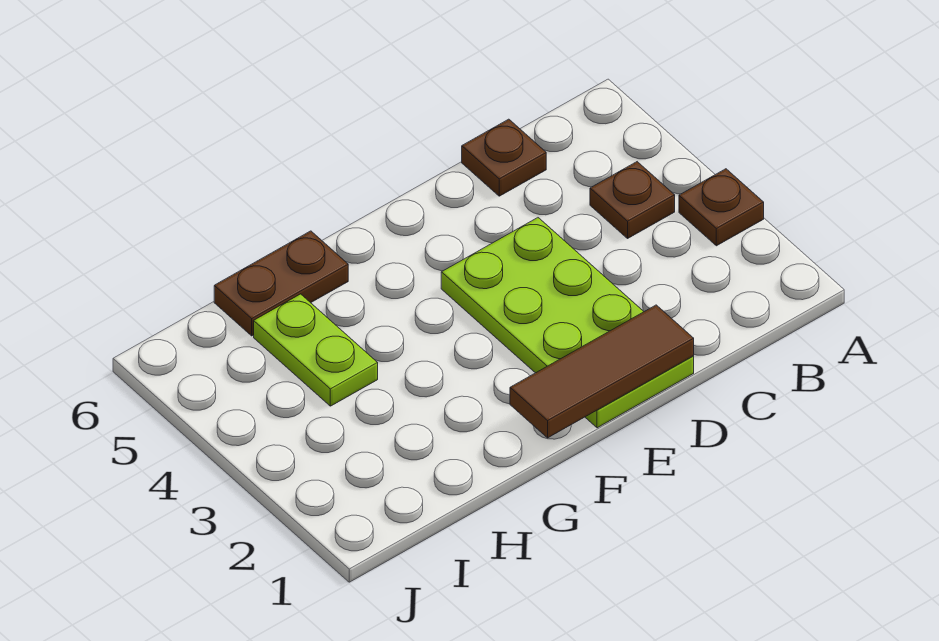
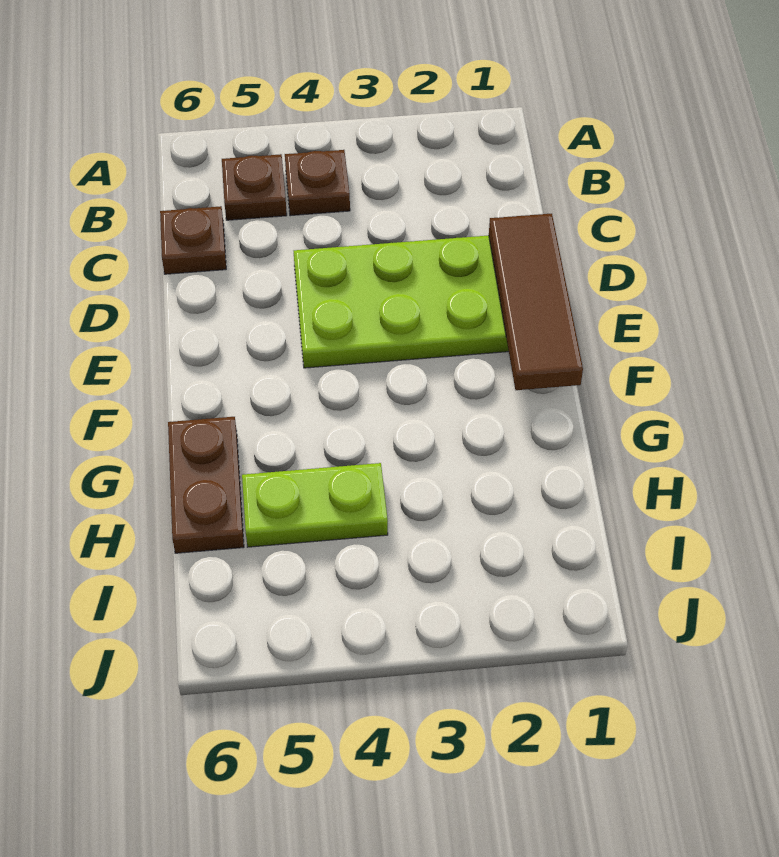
brown 1x1 plate [679,169,764,246] -> brown 1x1 plate moved to [222,154,287,220]

